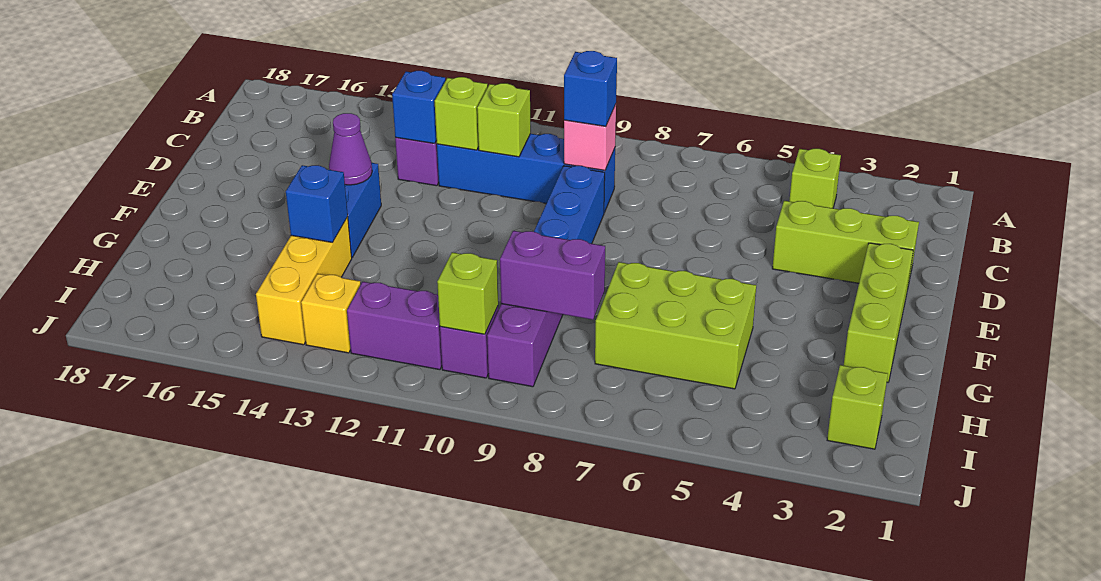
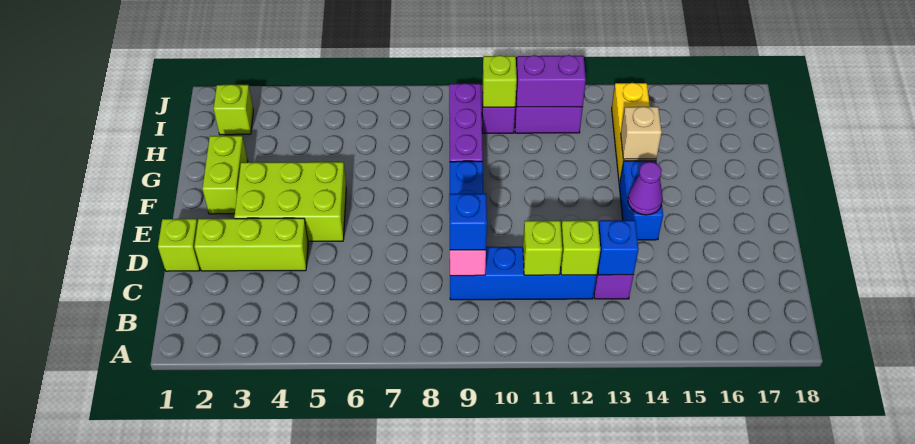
lime 1x1 brick [789,149,841,208] -> lime 1x1 brick moved to [158,219,200,271]
lime 1x3 brick [844,243,913,382] -> lime 1x2 brick [202,136,248,214]
lime 2x3 brick [595,262,756,389] -> lime 2x3 brick moved to [234,162,346,241]
blue 1x1 brick [286,165,348,243] -> tan 1x1 brick [621,107,662,159]
purple 1x2 brick [500,231,605,320] -> purple 1x2 brick moved to [516,55,586,107]
yellow 1x1 brick [301,274,361,353] -> none

